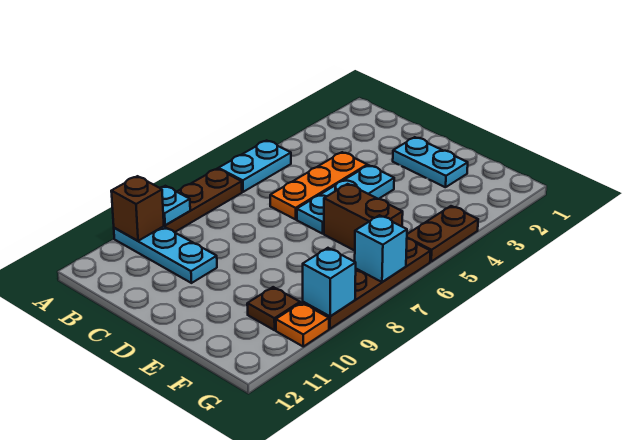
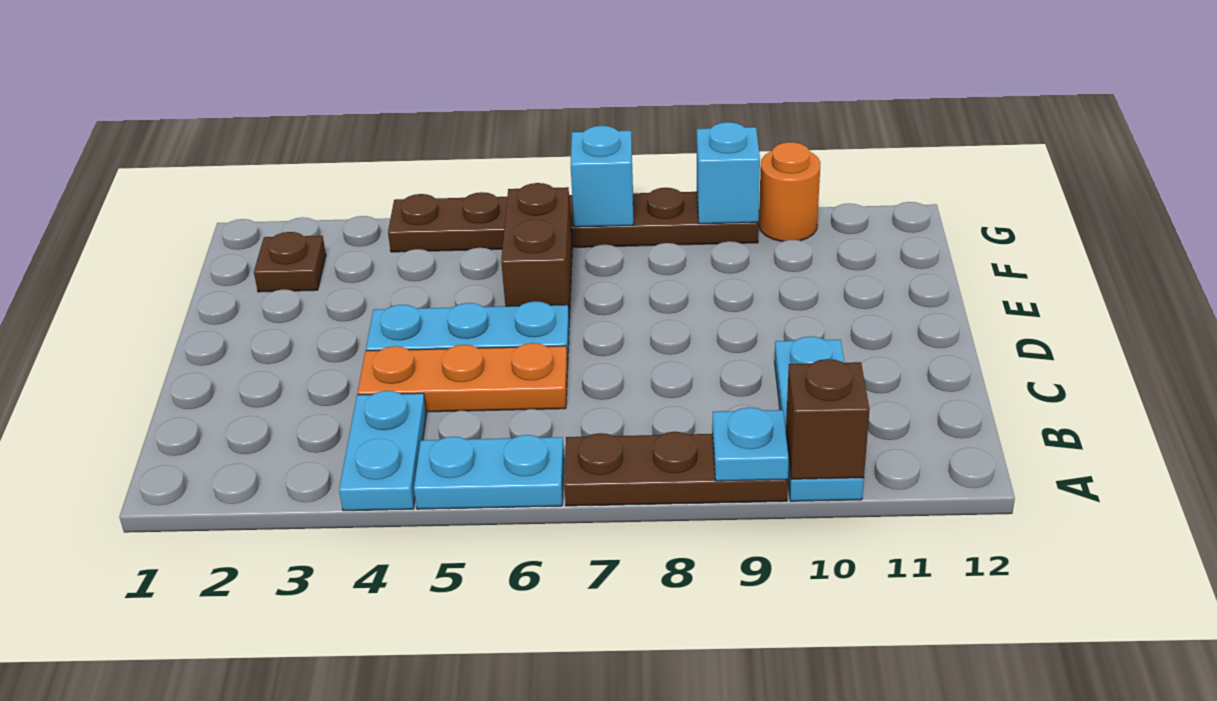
cyan 1x2 plate [393,137,468,187] -> cyan 1x2 plate moved to [339,391,426,511]
brown 1x1 plate [247,287,300,330] -> brown 1x1 plate moved to [254,232,326,292]
orange 1x1 plate [276,303,329,347] -> orange 1x1 round brick [759,142,820,242]

